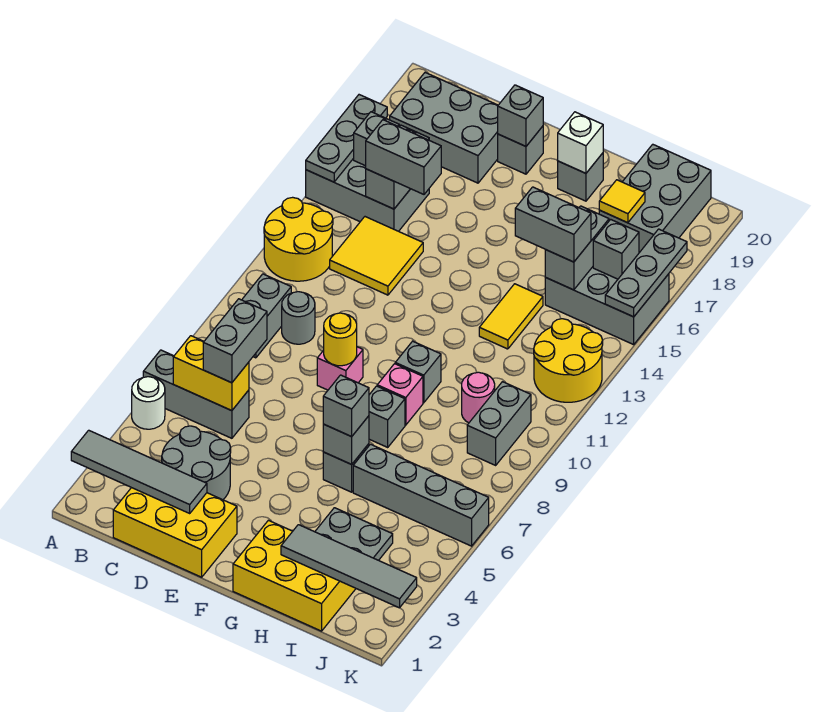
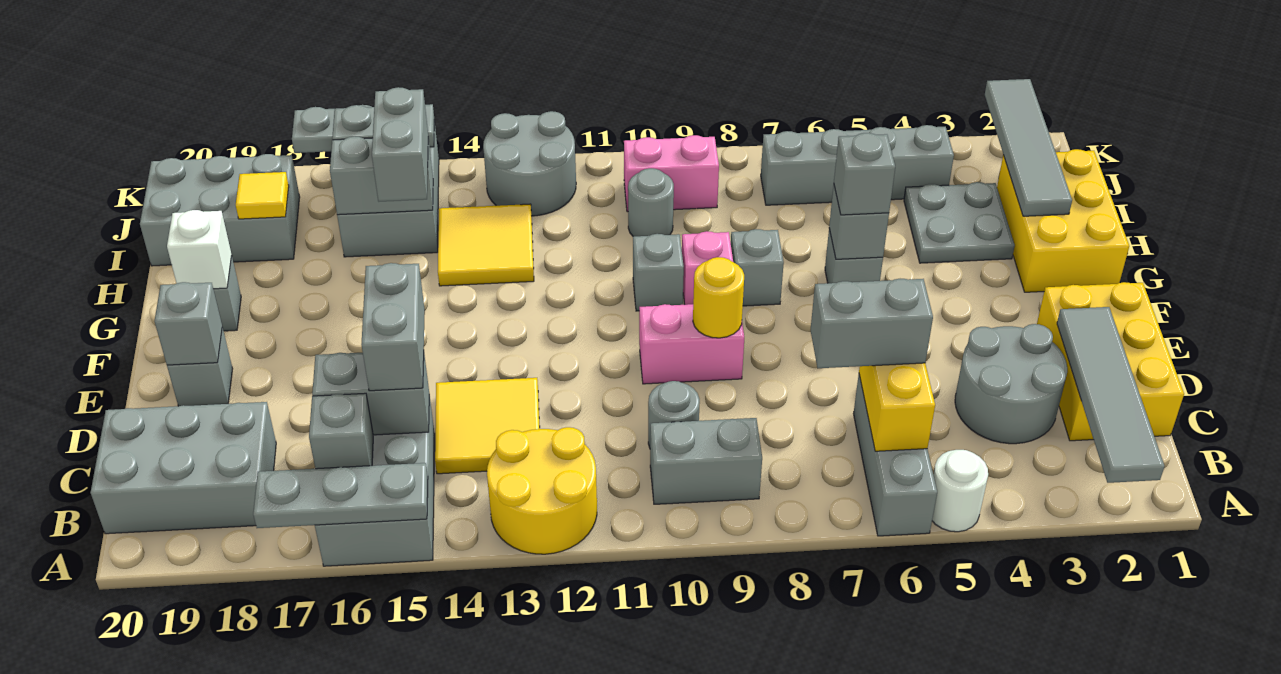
grey 2x3 brick [390,73,498,183] -> grey 2x3 brick turned to [91,402,276,534]
pink 1x1 brick [317,347,363,390] -> pink 1x2 brick [639,304,744,384]
grey 1x4 brick [353,444,489,546] -> grey 1x4 brick turned to [761,125,954,205]
yellow 1x2 tile [479,284,543,349] -> yellow 2x2 tile [438,204,534,286]
pink 1x1 round brick [462,372,495,423] -> grey 1x1 round brick [628,168,674,237]
grey 1x2 brick [467,382,531,465] -> pink 1x2 brick [624,135,719,212]
yellow 2x2 round brick [534,319,603,402] -> grey 2x2 round brick [483,111,576,216]

